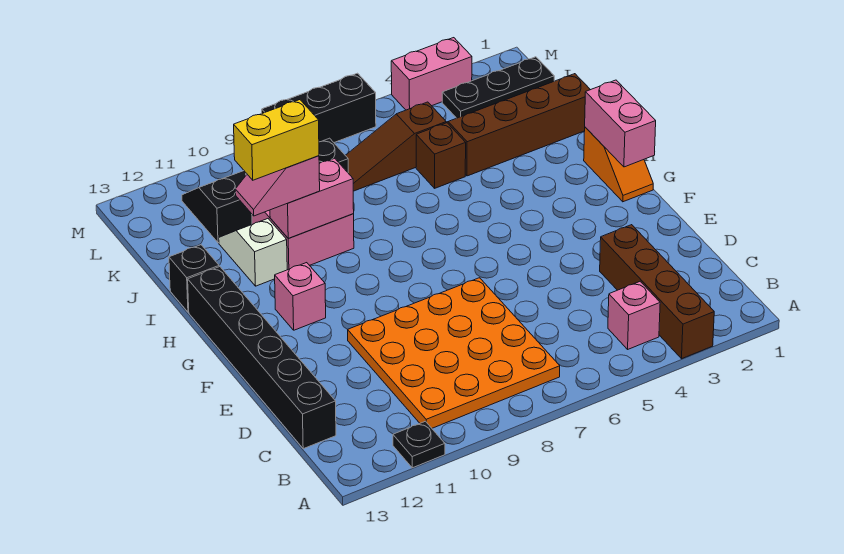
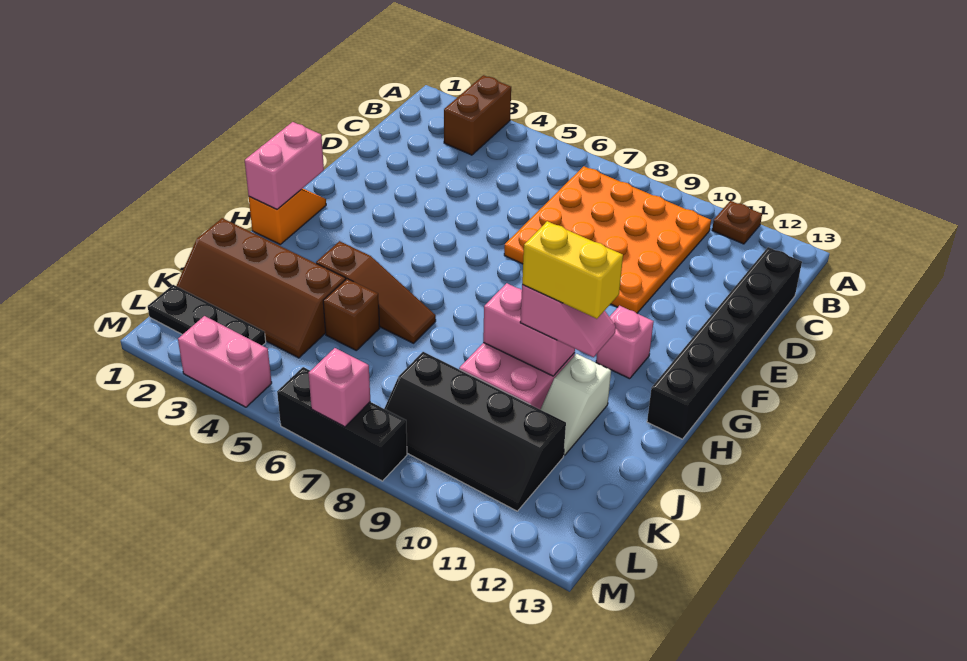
brown 1x4 brick [600,225,714,359] -> brown 1x2 brick [444,75,511,155]
black 1x1 plate [393,421,445,468] -> brown 1x1 plate [712,201,762,244]
pink 1x1 brick [608,281,660,349] -> pink 1x1 brick moved to [308,348,370,427]
black 1x1 brick [169,245,219,312] -> none
brown 1x3 slope [345,102,446,191] -> brown 1x3 slope moved to [316,241,436,343]

